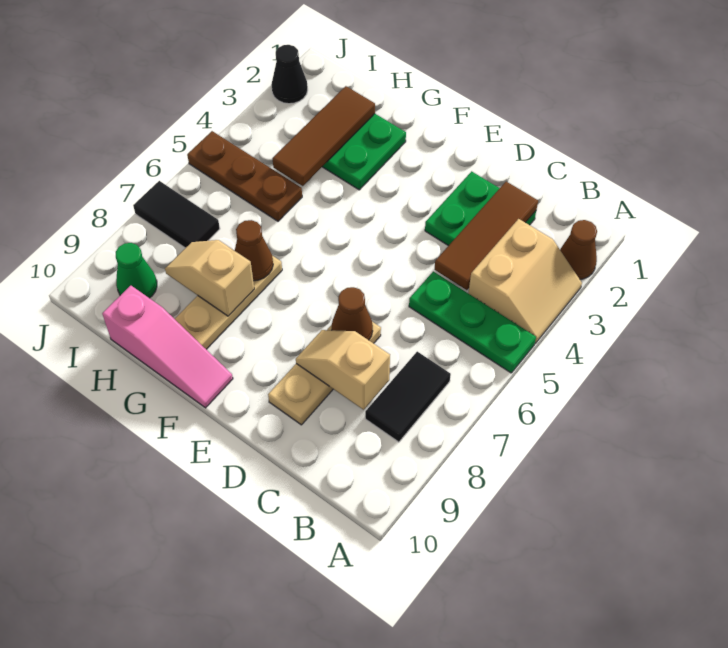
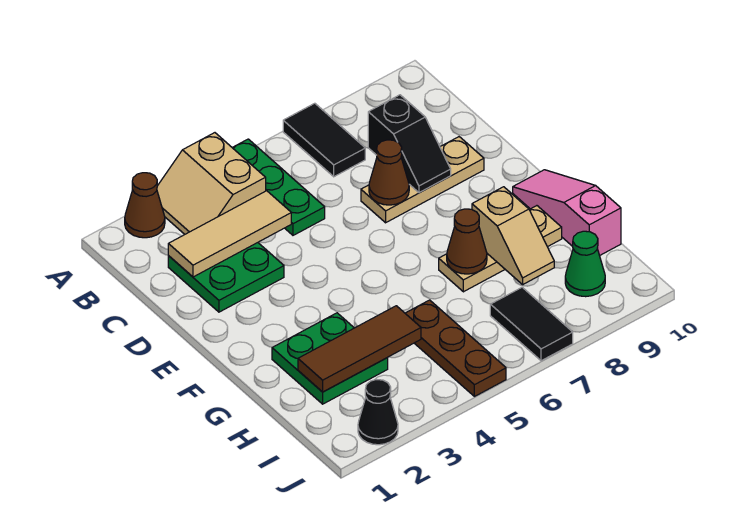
tan 2x2 slope [468,219,582,343] -> tan 2x2 slope turned to [157,133,266,234]
black 1x2 tile [365,352,451,442] -> black 1x2 tile turned to [283,103,365,177]
brown 1x3 tile [435,182,538,290] -> tan 1x3 tile [168,191,291,277]
tan 1x2 slope [296,330,390,410] -> black 1x2 slope [368,95,451,193]

